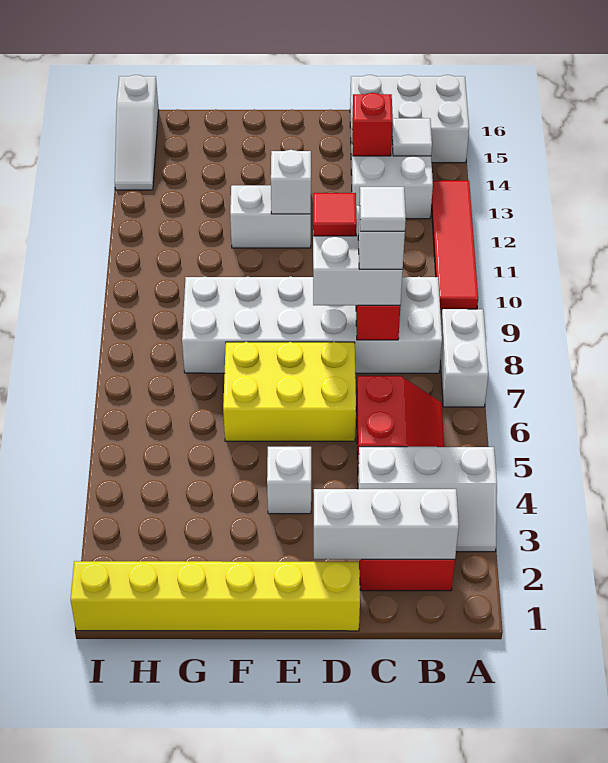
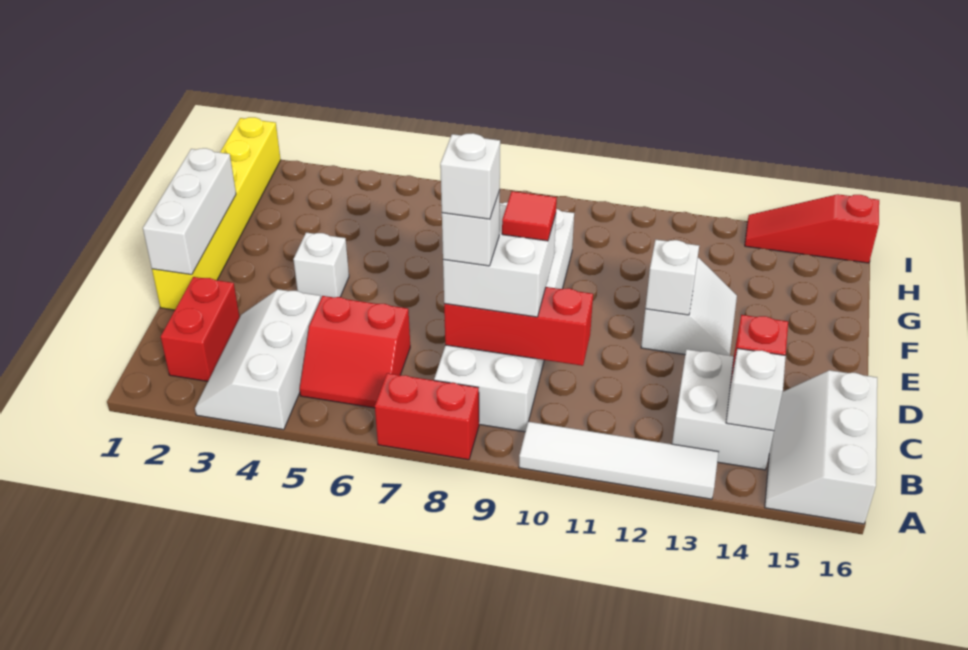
white 1x2 brick [440,309,488,407] -> red 1x2 brick [375,373,479,460]
red 1x4 tile [431,181,478,309] -> white 1x4 tile [519,422,718,499]
white 2x3 brick [350,75,469,163] -> white 2x3 slope [765,370,877,524]
white 1x3 brick [314,489,459,559] -> white 1x3 brick moved to [143,148,236,275]
white 1x1 tile [392,118,432,156] -> white 1x1 brick [726,348,786,431]
white 1x1 tile [360,187,406,231] -> white 1x1 brick [440,133,500,219]
yellow 2x3 brick [223,342,356,441] -> none
white 1x3 slope [115,75,159,190] -> red 1x3 slope [745,194,879,263]

